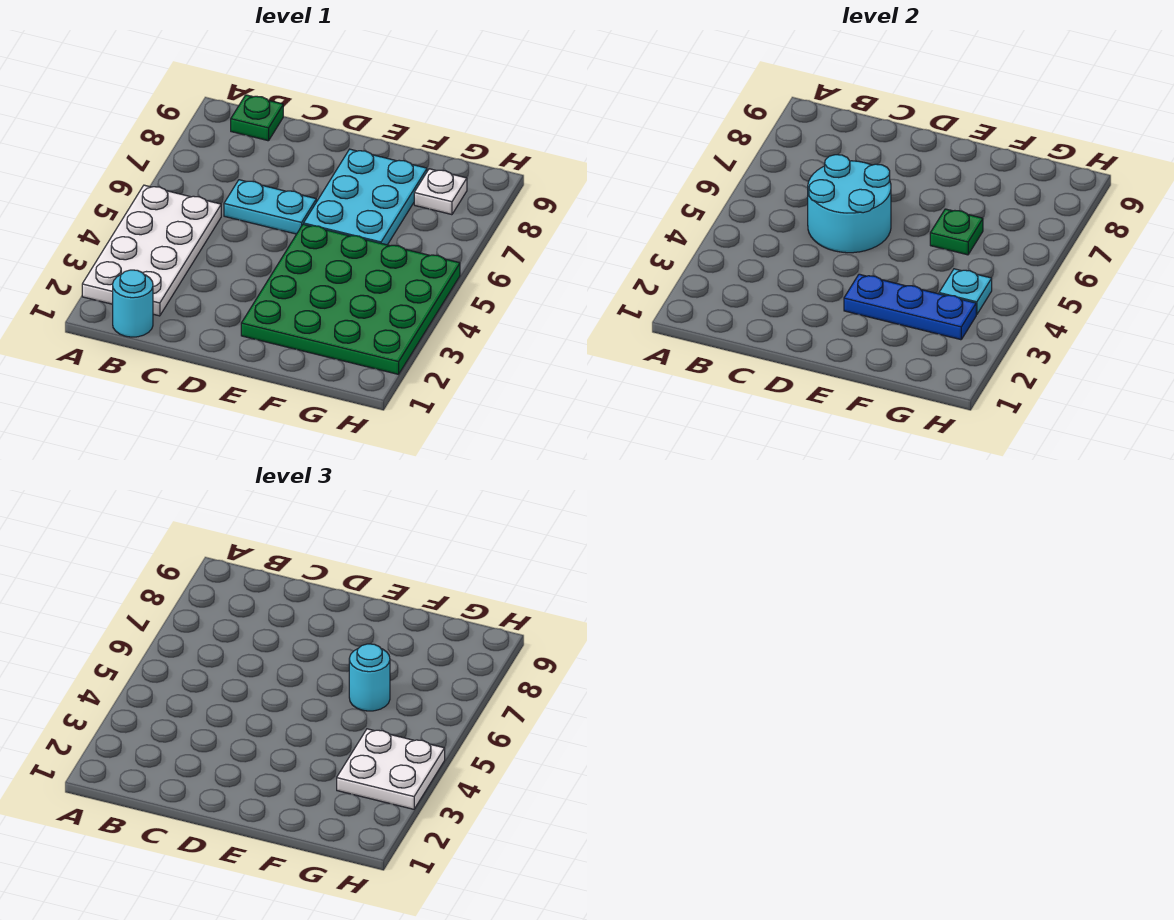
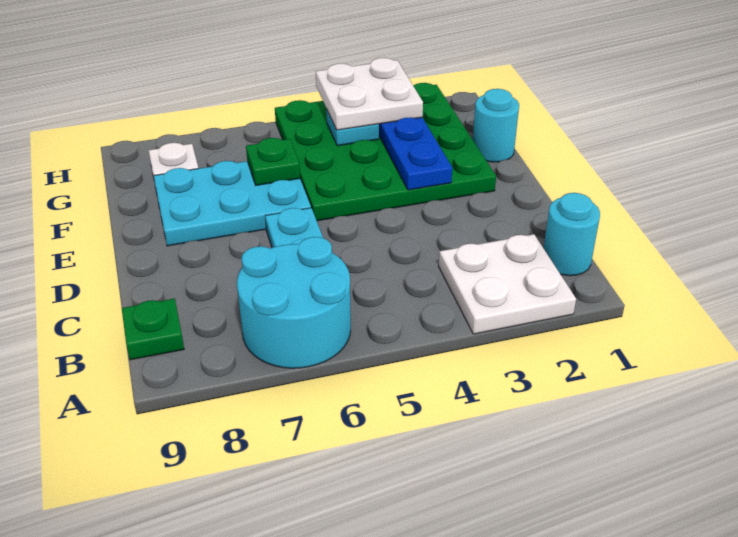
white 2x4 plate [82,185,221,316] -> white 2x2 plate [439,234,576,334]
cyan 2x2 round brick [808,155,891,253] -> cyan 2x2 round brick moved to [237,237,351,368]
cyan 1x1 round brick [349,644,390,711] -> cyan 1x1 round brick moved to [473,89,519,162]

